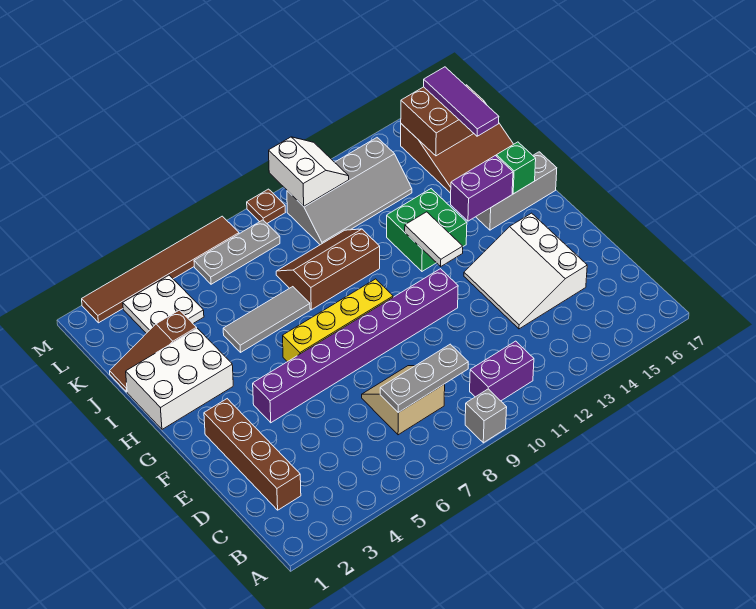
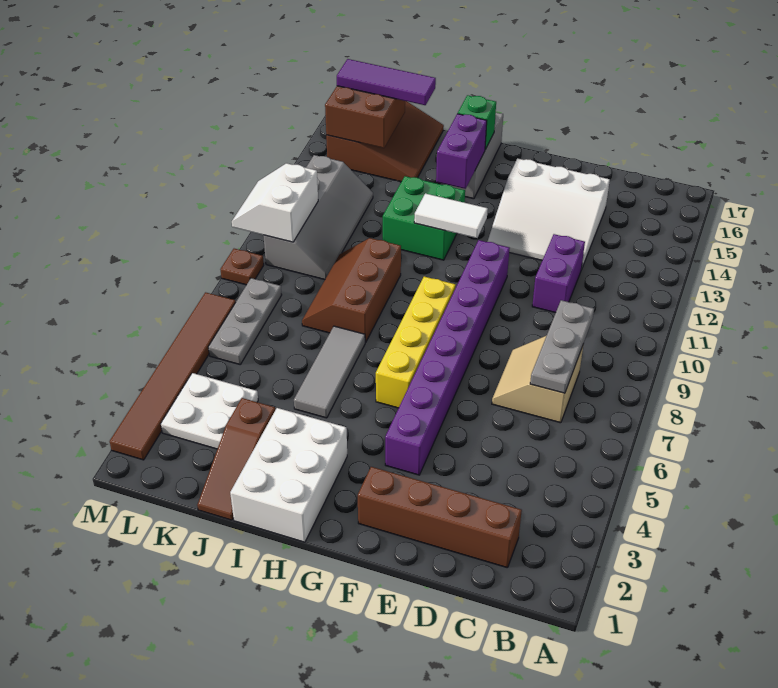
grey 1x1 brick [465,389,507,443] -> none
purple 1x2 brick [470,341,534,401] -> purple 1x2 brick moved to [532,234,585,313]
white 2x2 slope [269,137,349,206] -> white 2x2 slope turned to [232,163,318,242]

